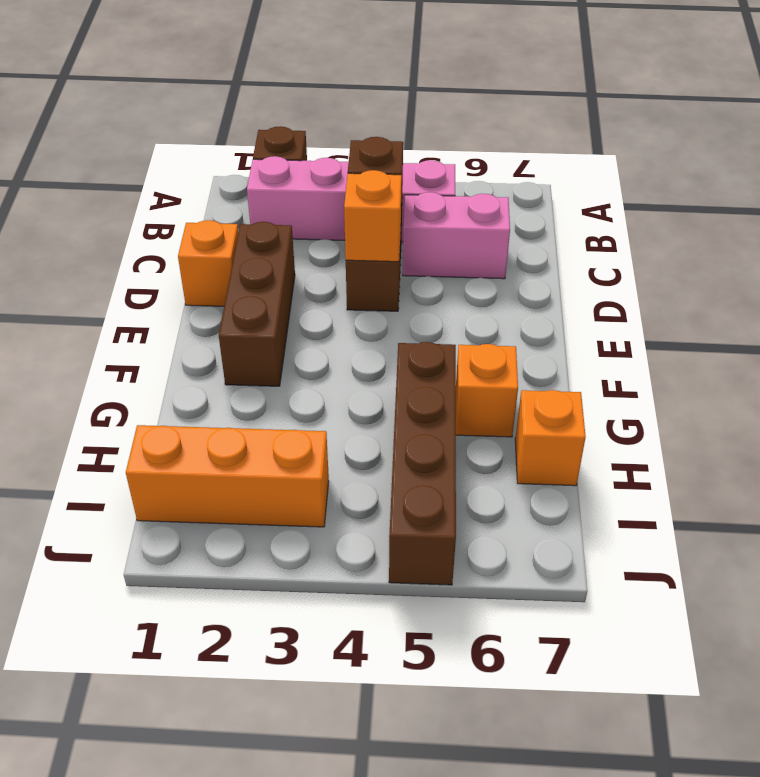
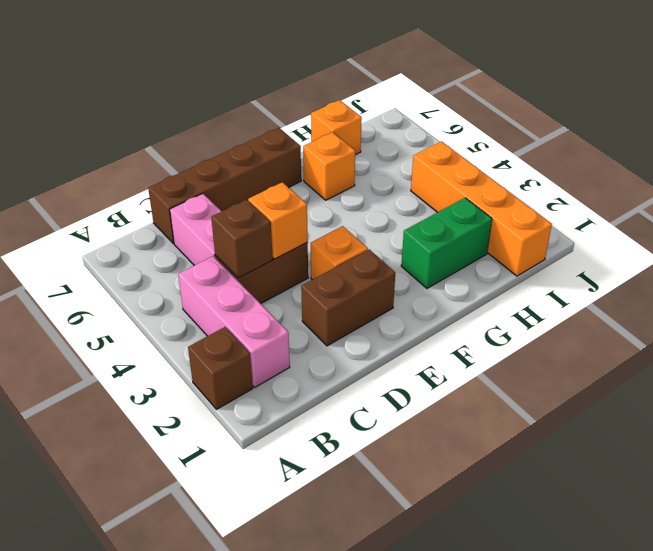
pink 1x4 brick [247,156,455,242] -> pink 1x3 brick [178,256,290,387]
orange 1x1 brick [178,220,238,306] -> orange 1x1 brick moved to [311,226,368,280]
brown 1x3 brick [219,222,295,386] -> brown 1x2 brick [301,249,395,346]
none -> green 1x2 brick [401,198,492,288]
brown 1x4 brick [389,342,456,585] -> brown 1x4 brick moved to [148,128,301,244]
orange 1x3 brick [126,425,329,527] -> orange 1x4 brick [411,141,552,276]

